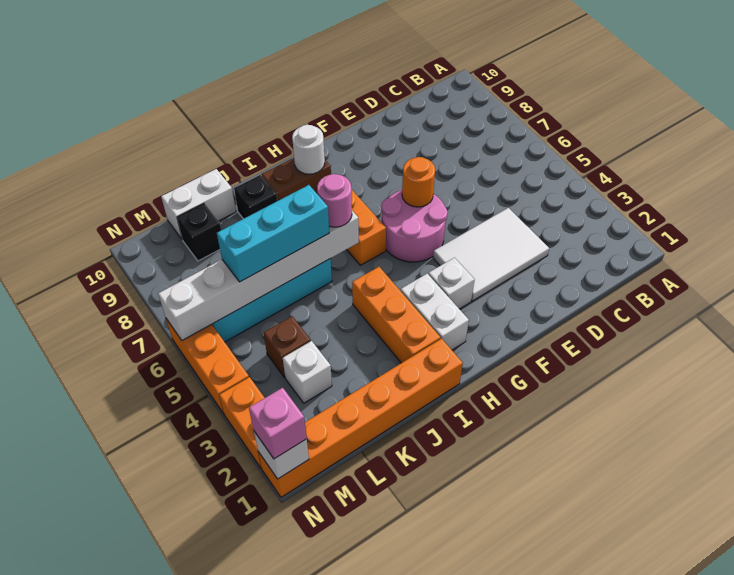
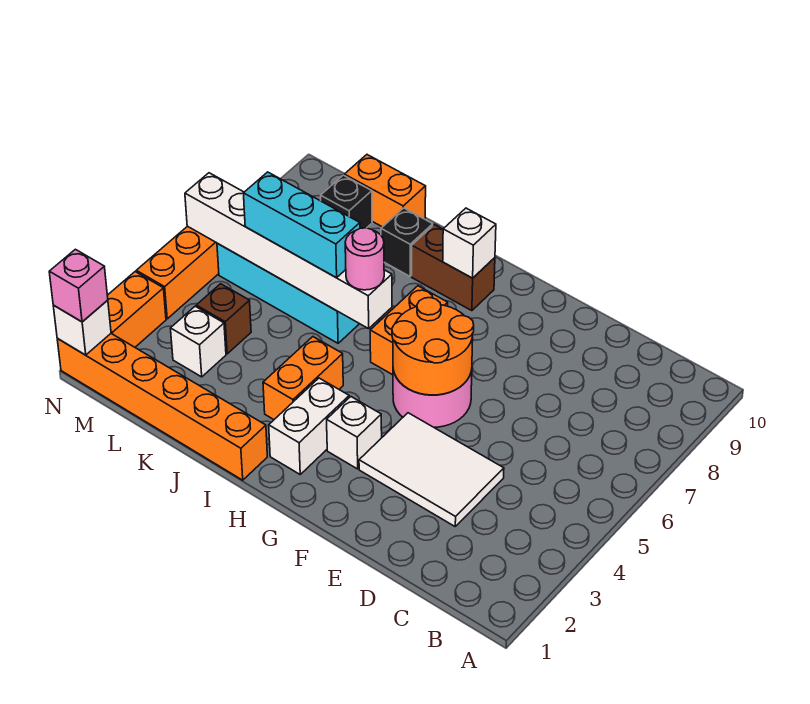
orange 1x1 round brick [402,157,435,207] -> orange 2x2 round brick [392,298,474,395]
white 1x1 round brick [292,125,325,174] -> white 1x1 brick [443,208,496,278]
orange 1x3 brick [352,267,441,363] -> orange 1x2 brick [263,337,343,419]
white 1x2 brick [161,169,236,240] -> orange 1x2 brick [344,155,426,227]

